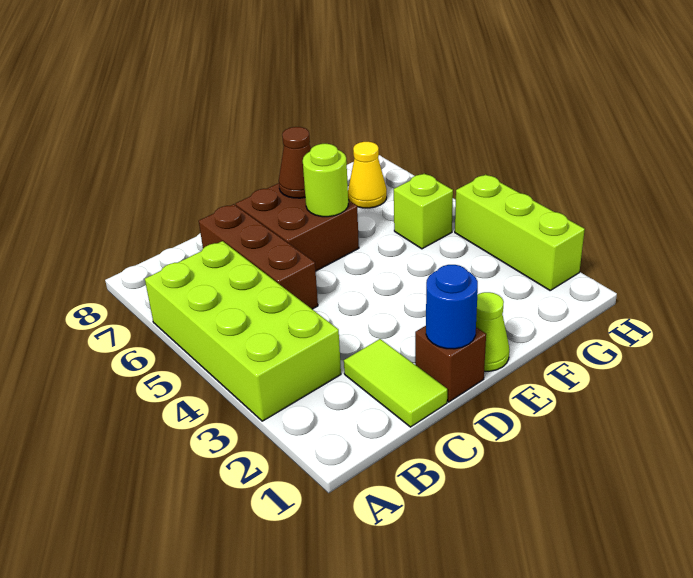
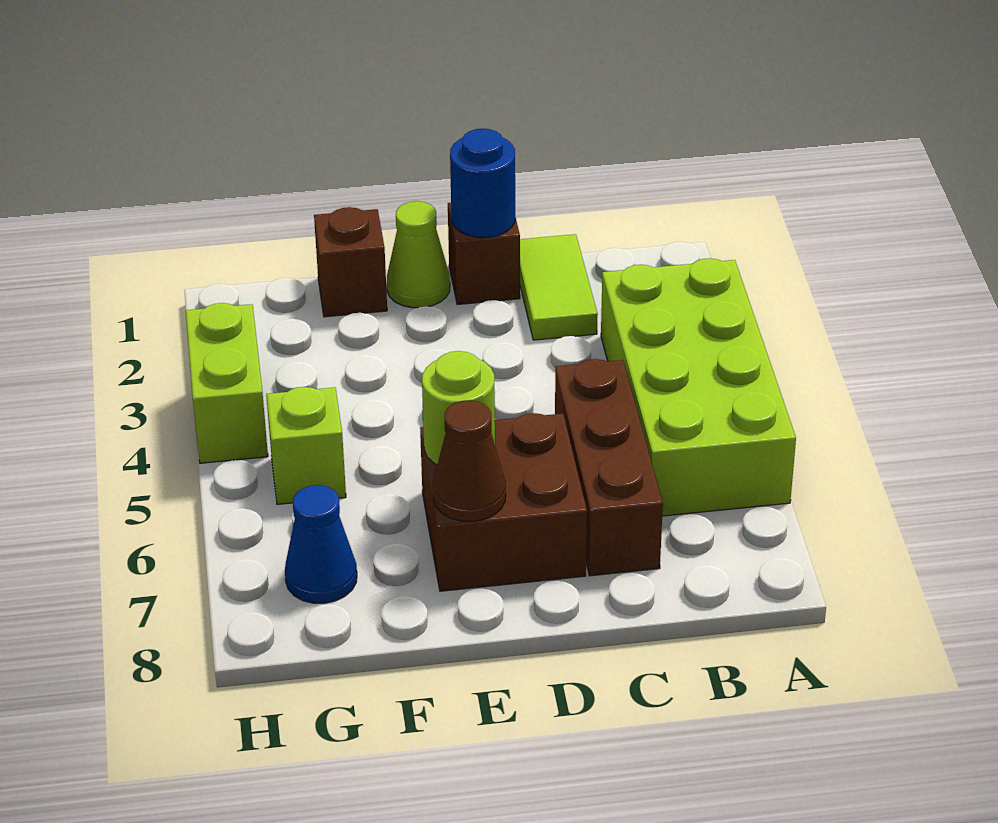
none -> brown 1x1 brick [314,207,387,317]
yellow 1x1 cone [348,142,387,208] -> blue 1x1 cone [285,485,357,603]
lime 1x3 brick [455,174,585,290] -> lime 1x2 brick [186,303,268,463]

